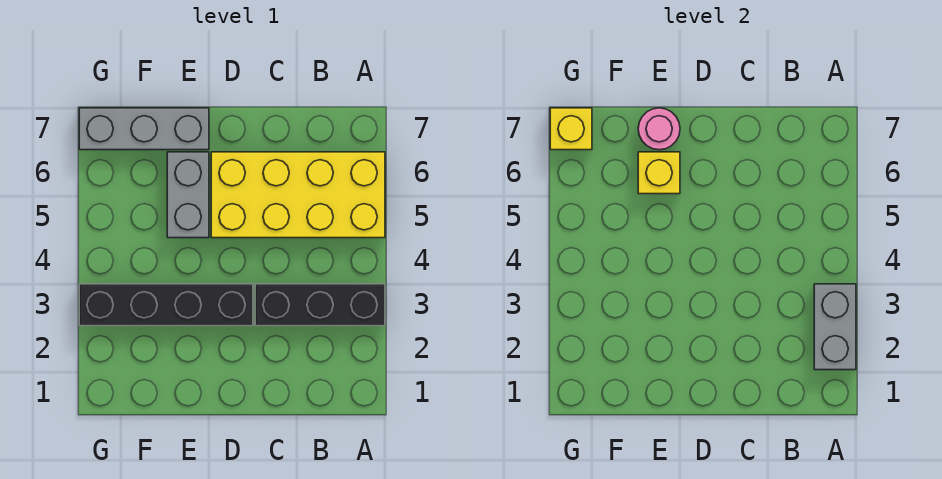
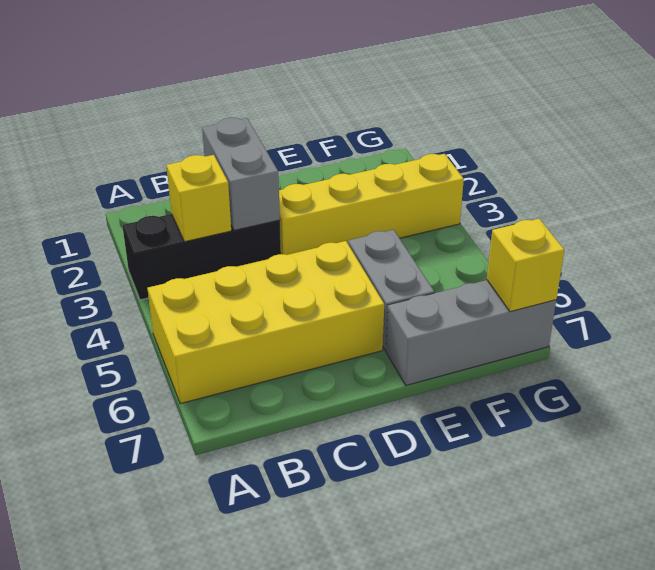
grey 1x2 brick [814,284,856,370] -> grey 1x2 brick moved to [202,118,280,230]
black 1x4 brick [79,284,253,326] -> yellow 1x4 brick [279,154,464,255]
yellow 1x1 brick [638,152,680,194] -> yellow 1x1 brick moved to [167,155,231,242]
pink 1x1 round brick [638,108,680,150] -> none

